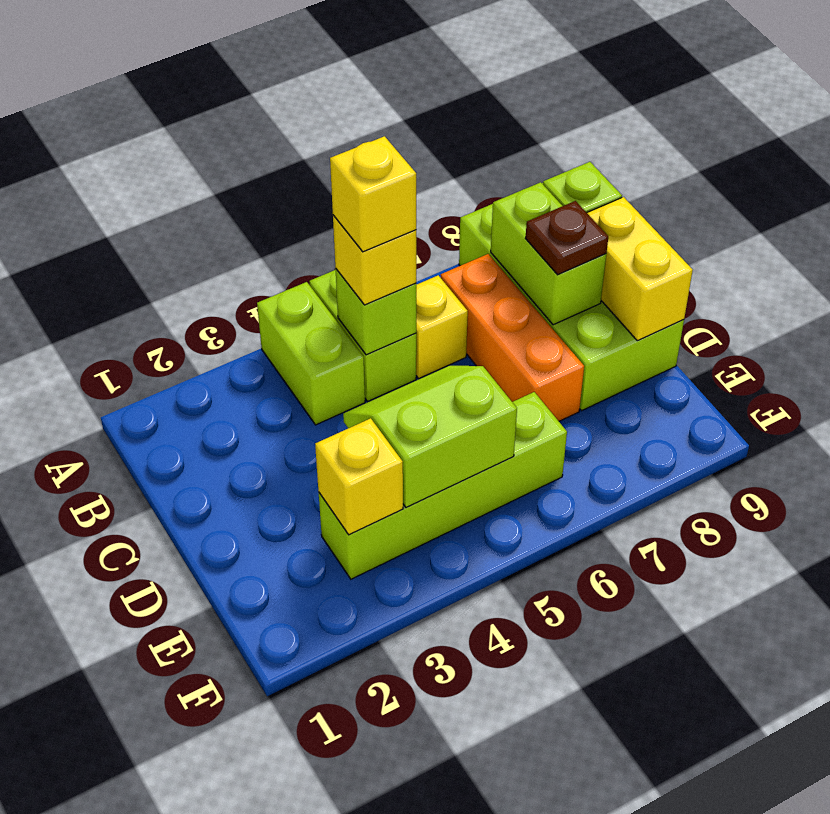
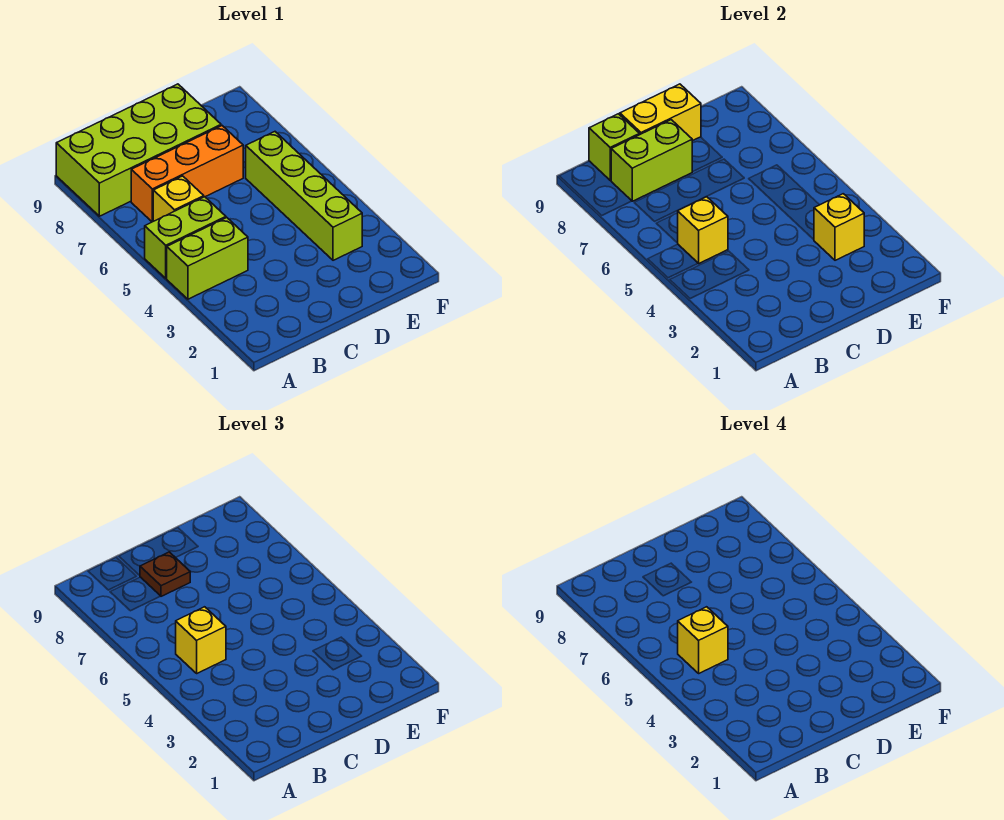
lime 1x1 brick [336,269,416,355] -> yellow 1x1 brick [678,197,728,264]
lime 2x2 slope [343,366,517,507] -> none

